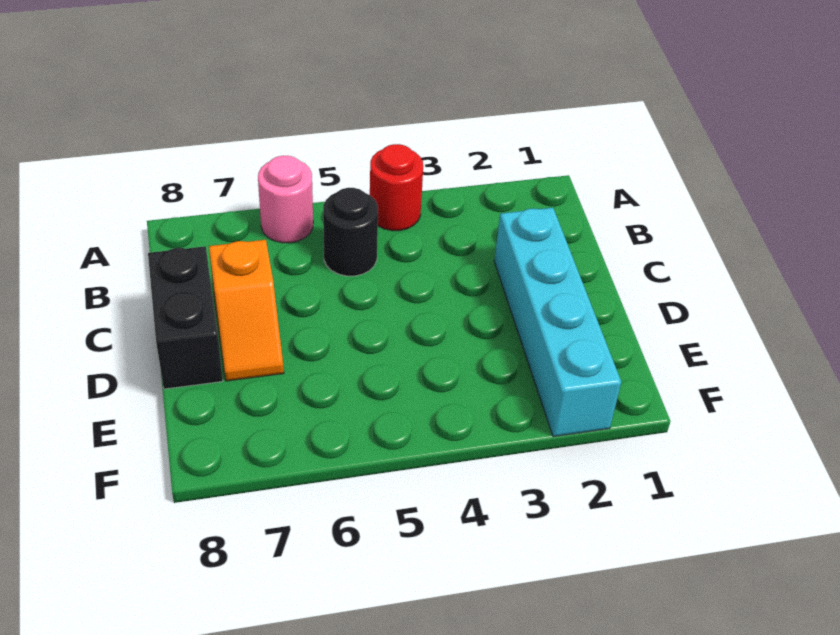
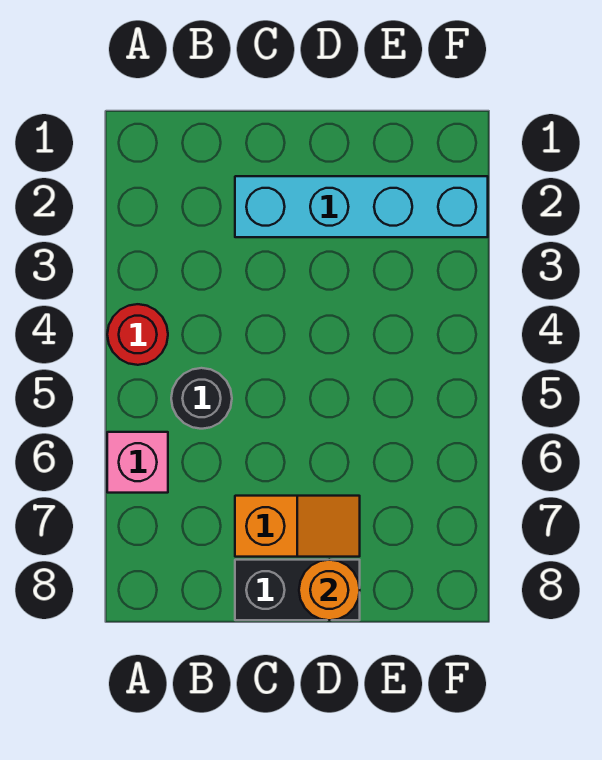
pink 1x1 round brick [258,156,313,243] -> pink 1x1 brick [107,432,168,493]
none -> orange 1x1 round brick [299,560,360,620]

